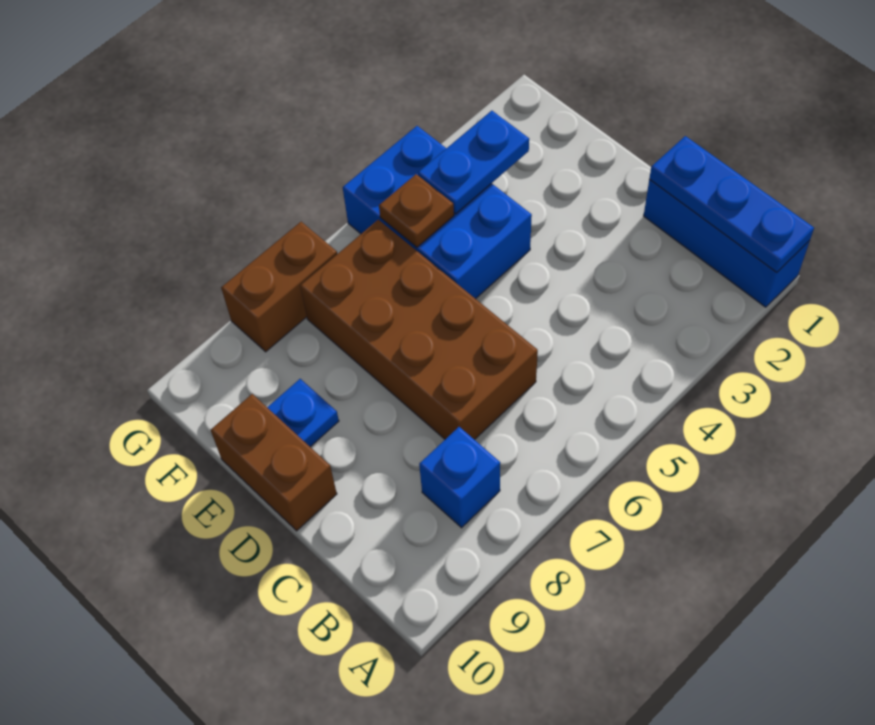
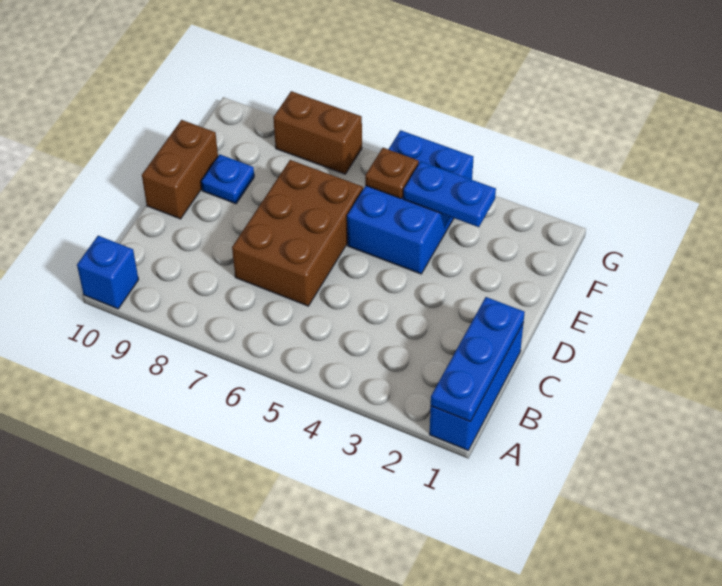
blue 1x1 brick [419,427,500,528] -> blue 1x1 brick moved to [77,236,139,309]
brown 2x4 brick [300,220,538,440] -> brown 2x3 brick [232,160,363,306]

